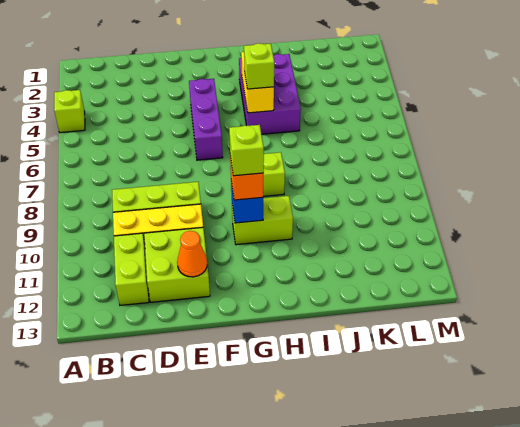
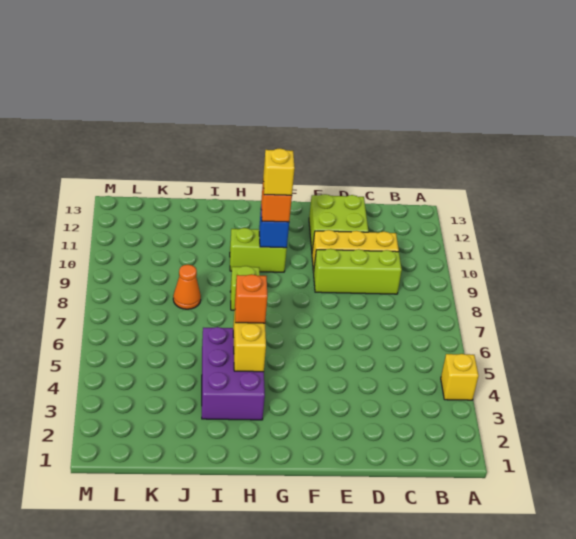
lime 1x1 brick [54,90,85,133] -> yellow 1x1 brick [441,354,479,400]
lime 1x2 brick [114,233,149,305] -> none
orange 1x1 cone [177,231,207,277] -> orange 1x1 cone moved to [173,265,201,309]
purple 1x3 brick [189,79,223,160] -> none
lime 1x1 brick [229,125,264,176] -> yellow 1x1 brick [263,149,295,195]
lime 1x1 brick [244,43,274,89] -> orange 1x1 brick [235,274,267,323]

